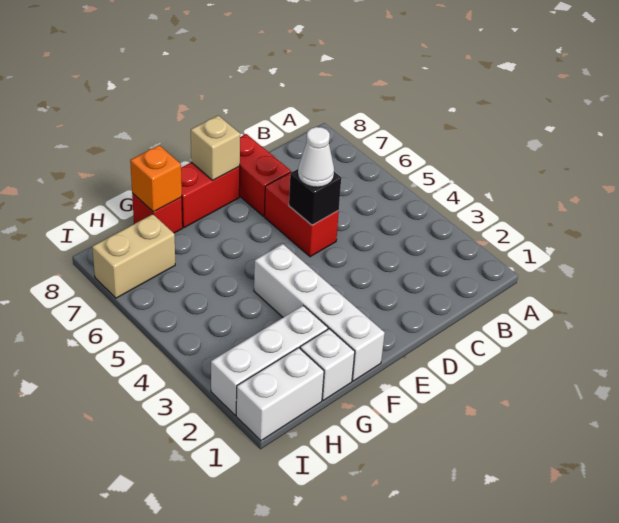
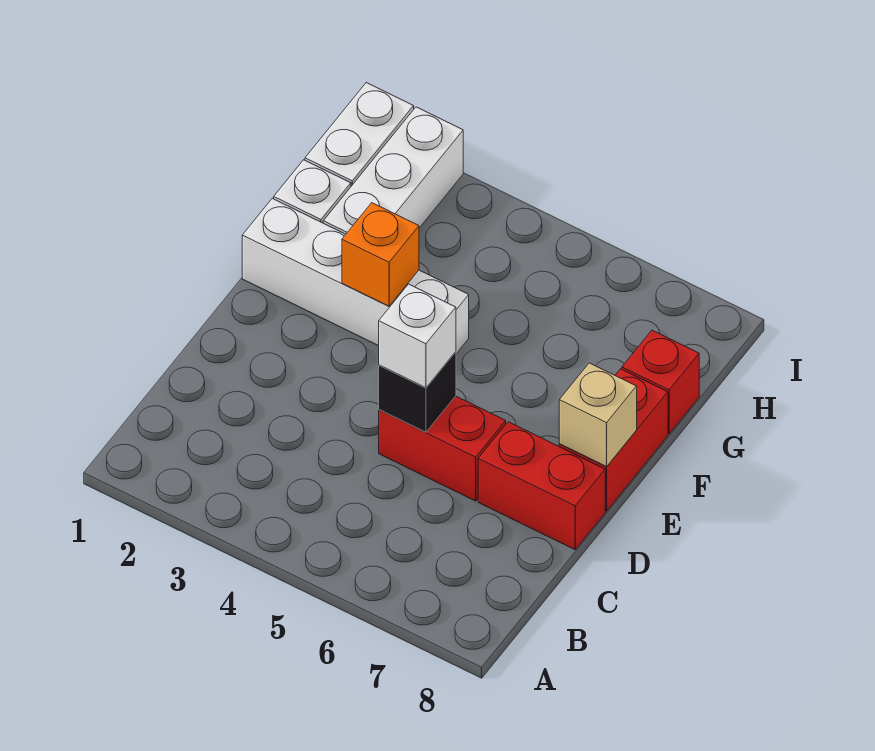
white 1x1 cone [298,127,334,187] -> white 1x1 brick [379,284,456,388]
orange 1x1 brick [130,145,182,212] -> orange 1x1 brick moved to [342,203,419,306]
tan 1x2 brick [92,214,175,298] -> none

